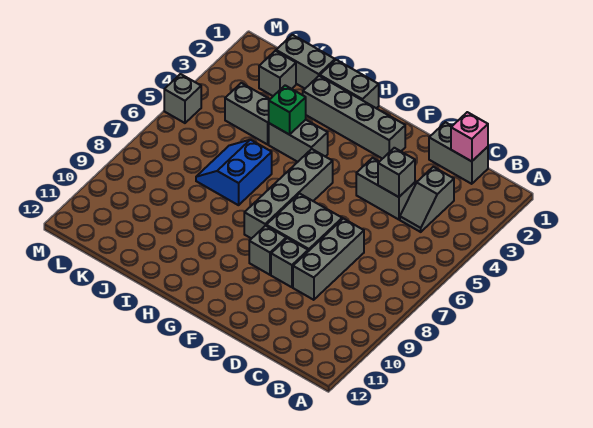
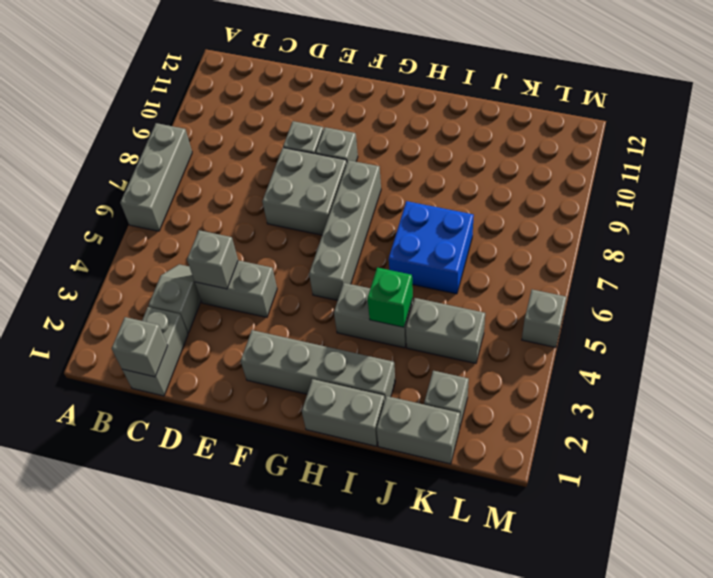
grey 1x2 brick [429,122,488,184] -> grey 1x2 brick turned to [122,307,188,396]
pink 1x1 brick [451,112,488,161] -> grey 1x1 brick [112,317,168,377]
grey 1x3 brick [293,219,364,300] -> grey 1x3 brick moved to [120,123,192,231]
blue 2x2 slope [196,140,272,205] -> blue 2x2 brick [389,201,474,294]

